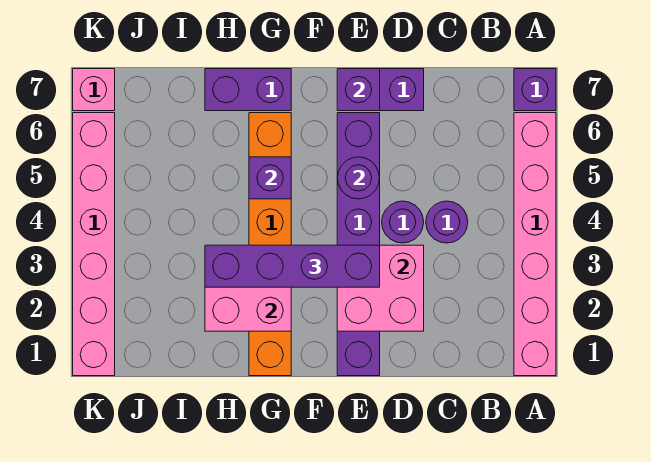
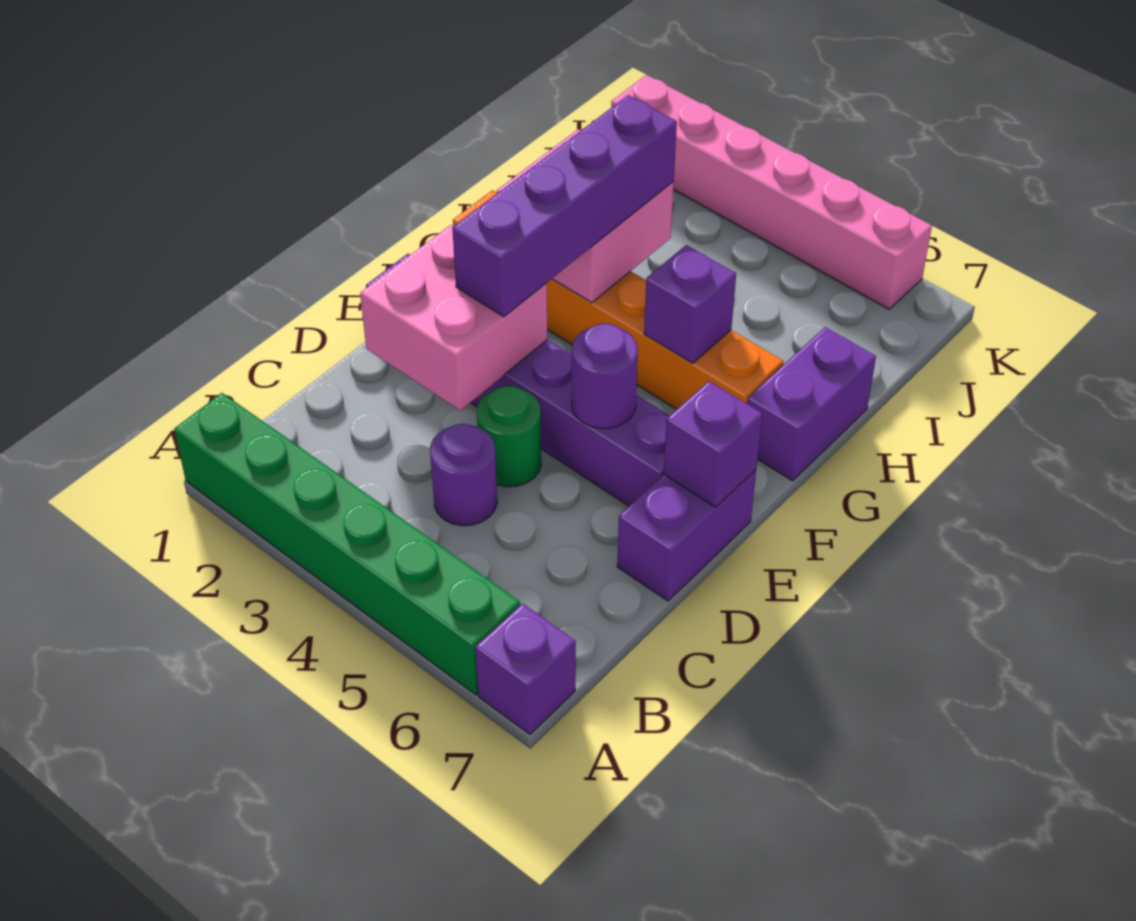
pink 1x6 brick [514,113,556,376] -> green 1x6 brick [174,393,520,695]
purple 1x1 round brick [382,201,424,243] -> green 1x1 round brick [477,386,541,487]
pink 1x1 brick [73,69,115,111] -> none

